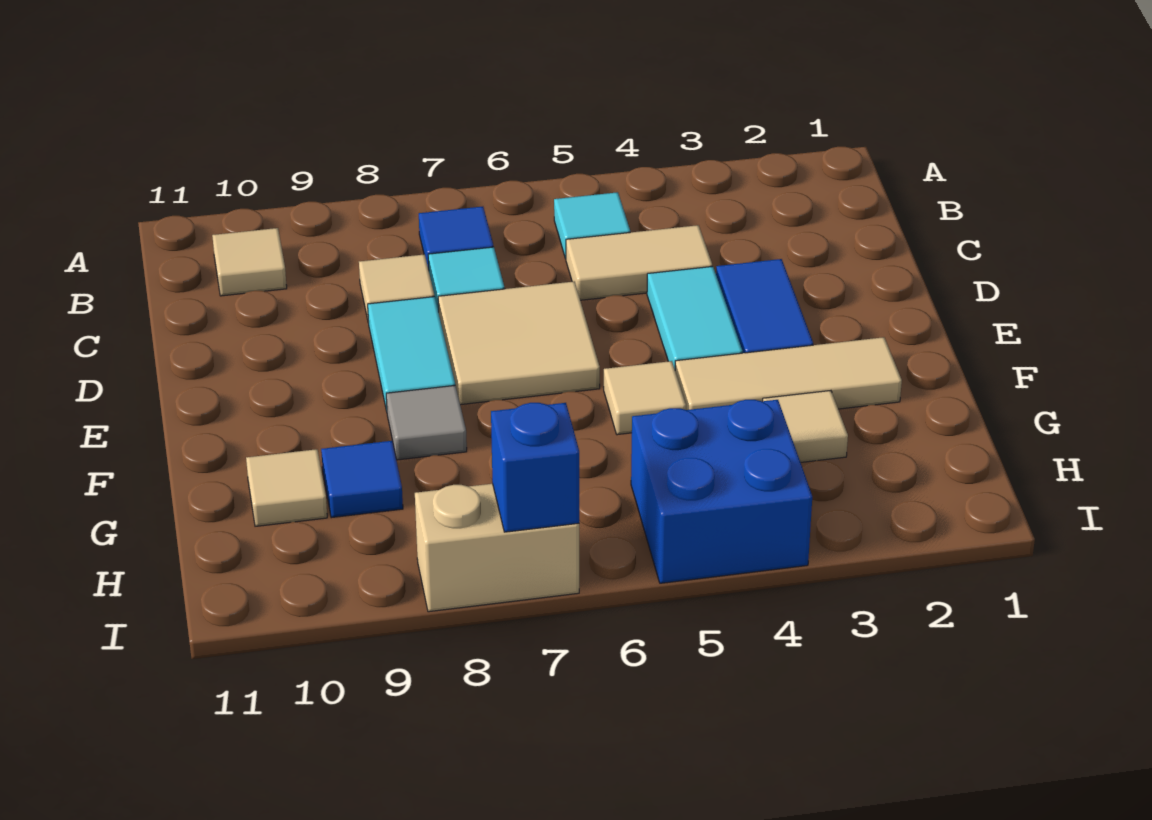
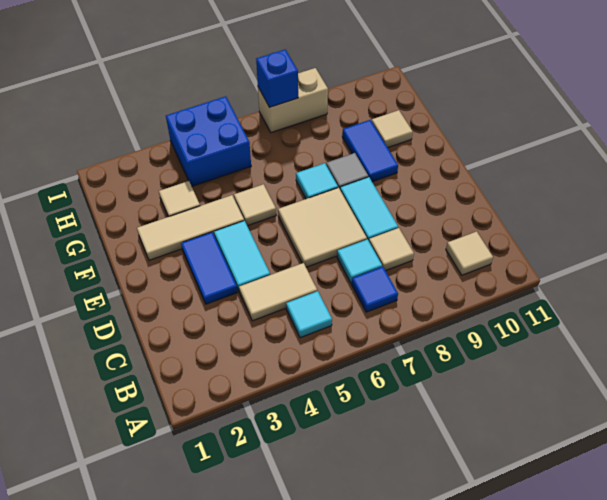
none -> cyan 1x1 tile [296,163,338,199]
blue 1x1 tile [321,441,403,518] -> blue 1x2 tile [342,120,398,182]

